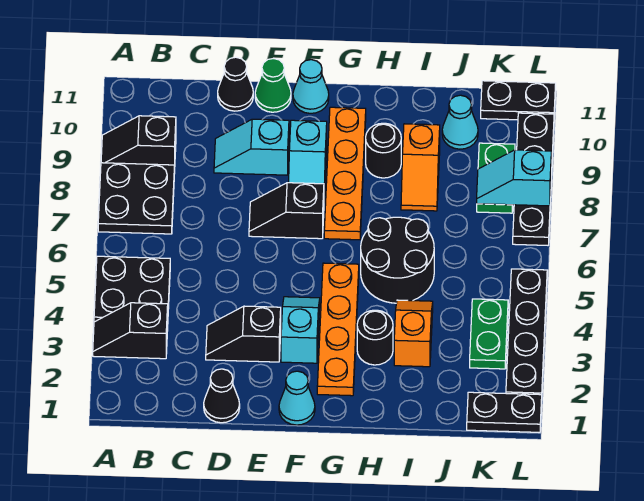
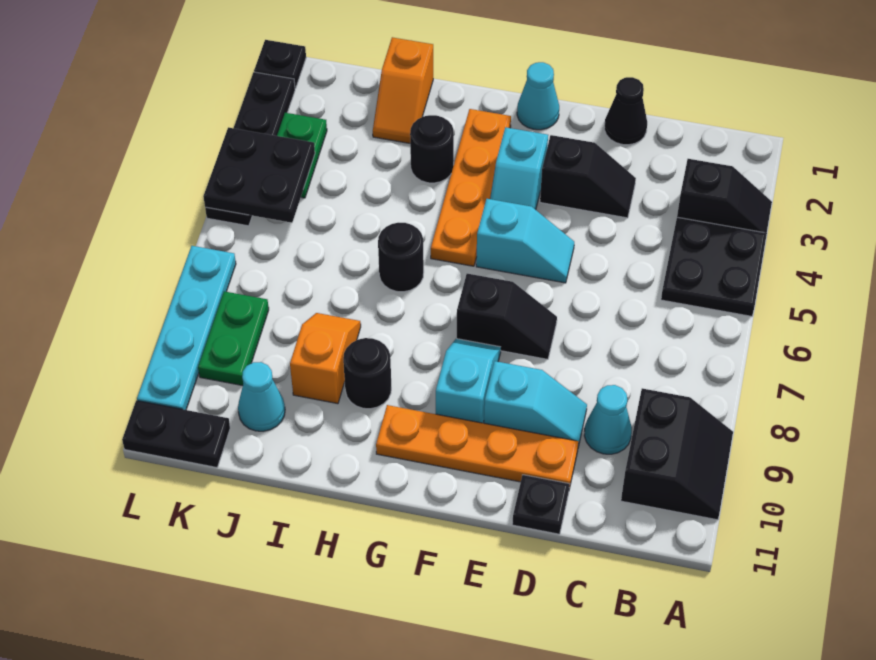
black 2x2 plate [98,163,175,234] -> black 2x2 plate moved to [203,127,315,223]
black 1x2 slope [101,116,176,165] -> black 2x2 slope [621,388,733,520]
black 1x1 cone [218,57,253,111] -> black 1x1 plate [512,475,569,534]
green 1x1 cone [255,59,291,112] -> none
cyan 1x1 cone [293,60,329,113] -> cyan 1x1 cone moved to [584,385,632,454]
orange 1x4 plate [324,107,366,240] -> orange 1x4 plate turned to [376,405,579,489]
black 2x2 round brick [361,217,434,303] -> black 1x1 round brick [378,223,424,292]
orange 1x2 slope [394,300,433,367] -> orange 1x2 slope moved to [373,37,433,143]
black 1x2 plate [467,392,542,432] -> black 1x1 plate [254,40,306,88]
cyan 1x2 slope [477,150,551,206] -> cyan 1x2 slope moved to [476,199,574,283]
black 1x4 plate [513,113,554,245] -> cyan 1x4 plate [137,246,236,410]

